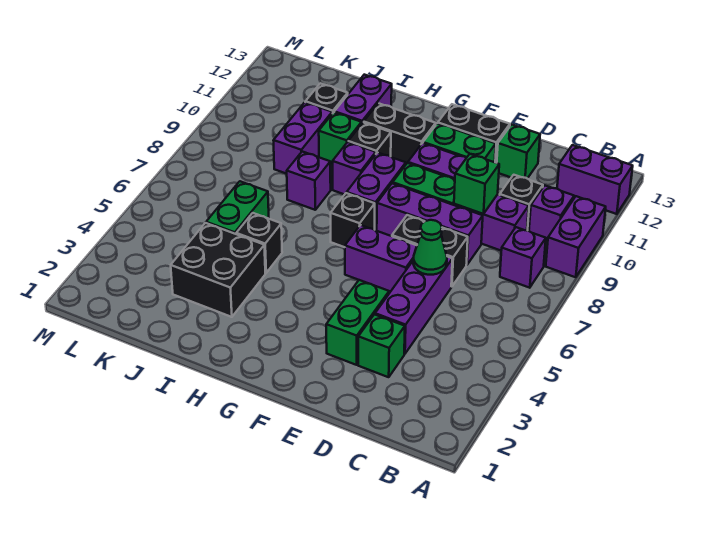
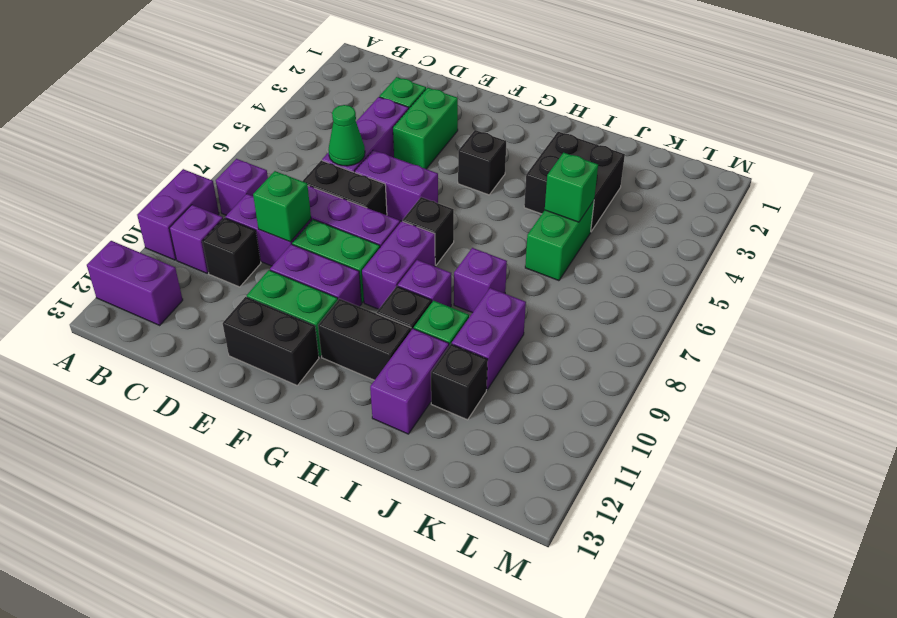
green 1x1 brick [497,124,540,179] -> green 1x1 brick moved to [545,153,598,222]
black 1x1 brick [236,213,282,273] -> black 1x1 brick moved to [458,130,506,195]

